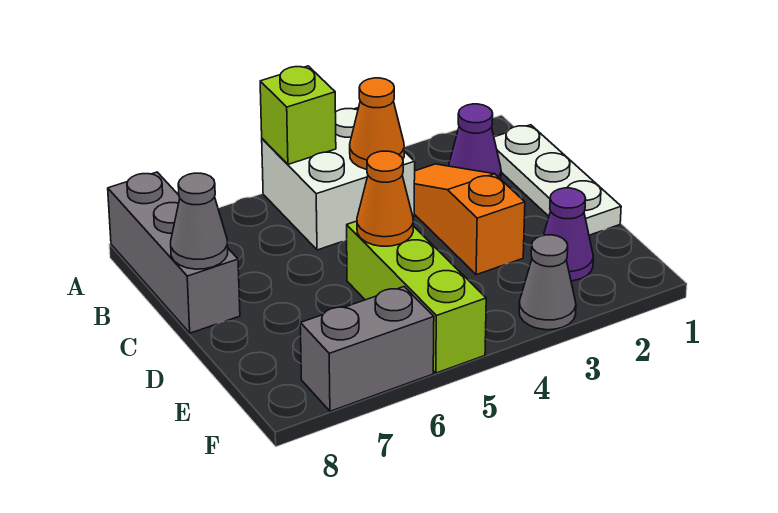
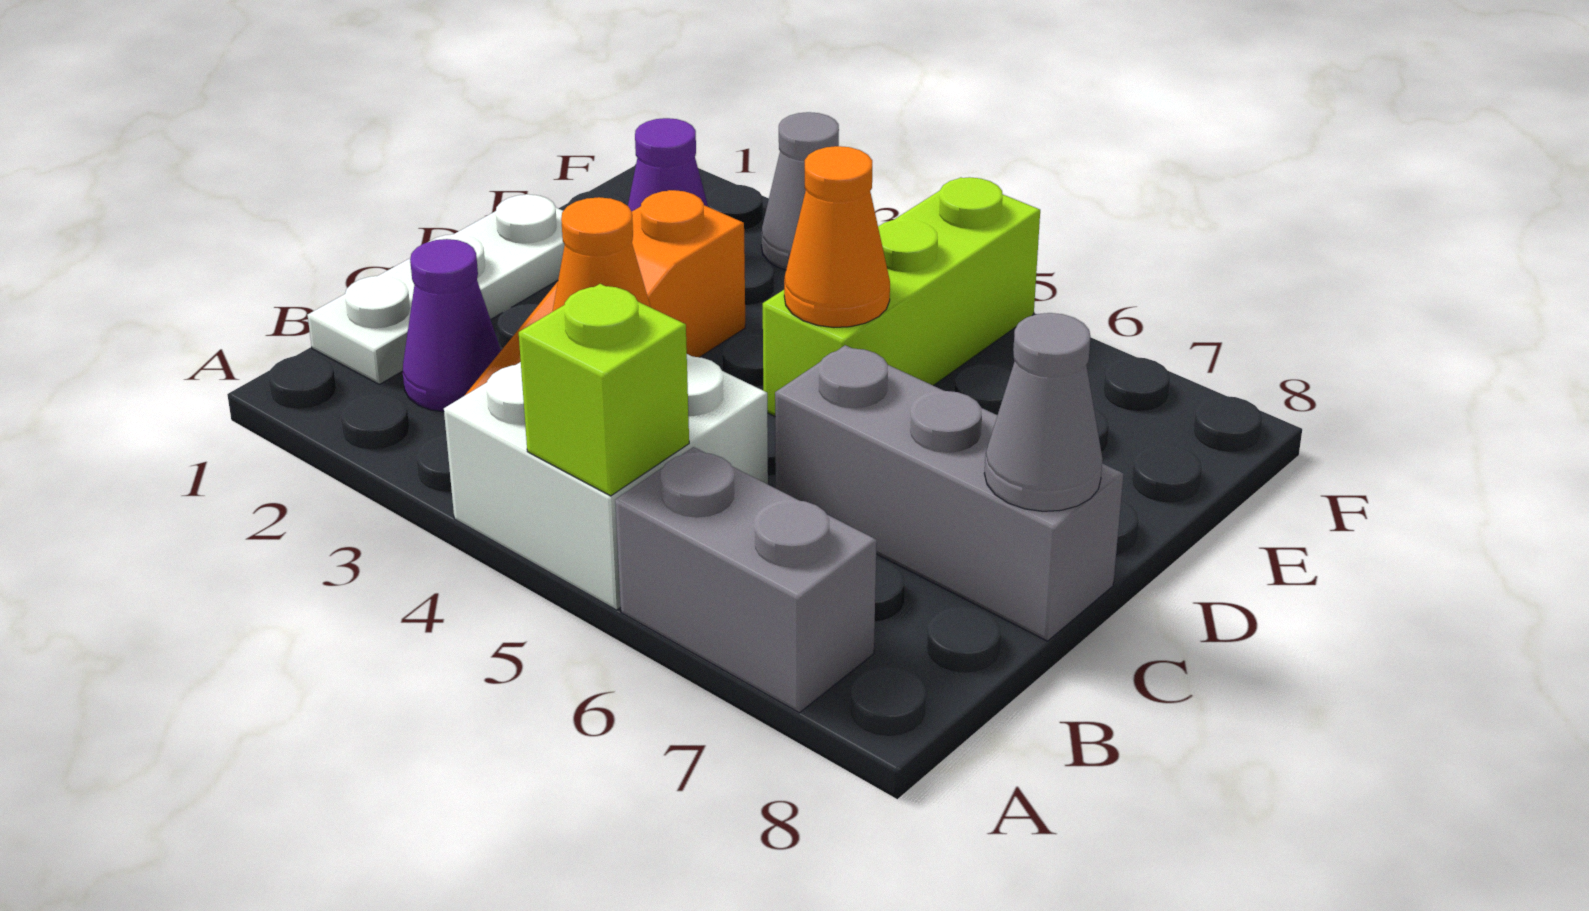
grey 1x3 brick [108,172,240,333] -> grey 1x3 brick turned to [775,345,1123,641]
grey 1x2 brick [300,287,434,411] -> grey 1x2 brick moved to [615,447,877,713]

